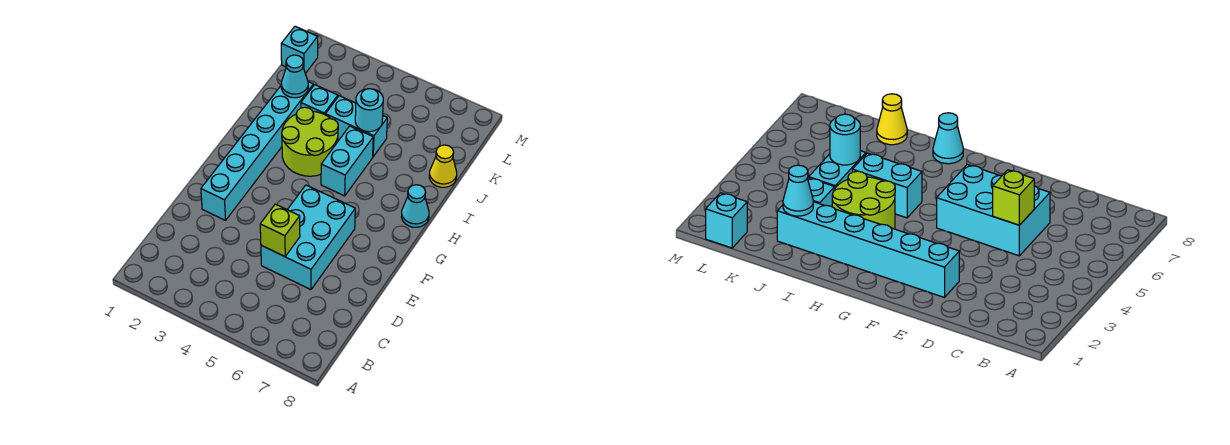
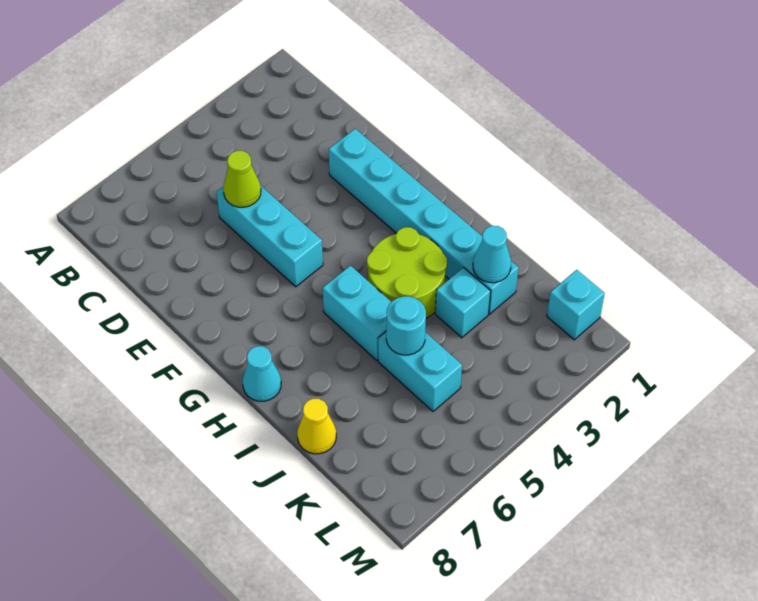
cyan 2x3 brick [261,185,355,290] -> cyan 1x3 brick [216,186,323,287]
lime 1x1 brick [260,204,300,257] -> lime 1x1 cone [223,151,261,207]
cyan 1x2 brick [325,96,387,157] -> cyan 1x2 brick turned to [378,332,462,412]

